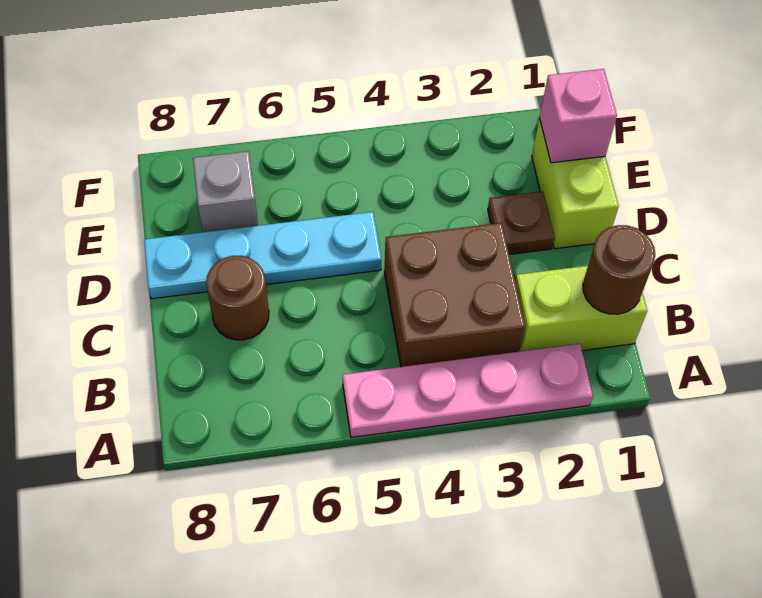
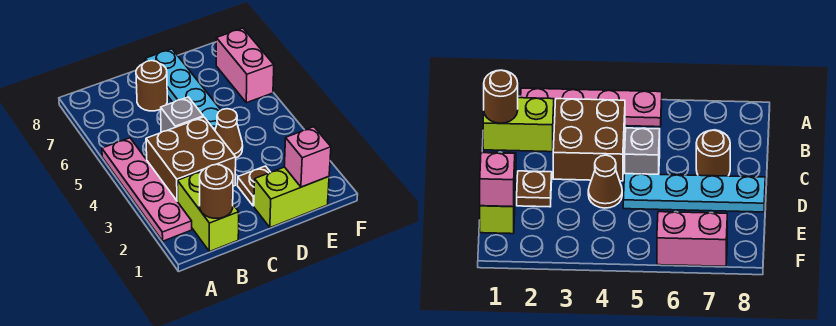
none -> brown 1x1 cone [215,109,243,158]
grey 1x1 brick [193,151,258,232] -> grey 1x1 brick moved to [161,97,203,132]
none -> pink 1x2 brick [216,28,274,103]

